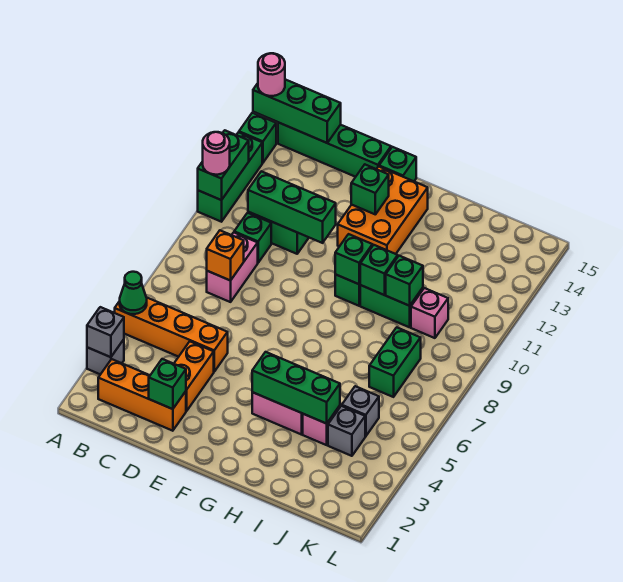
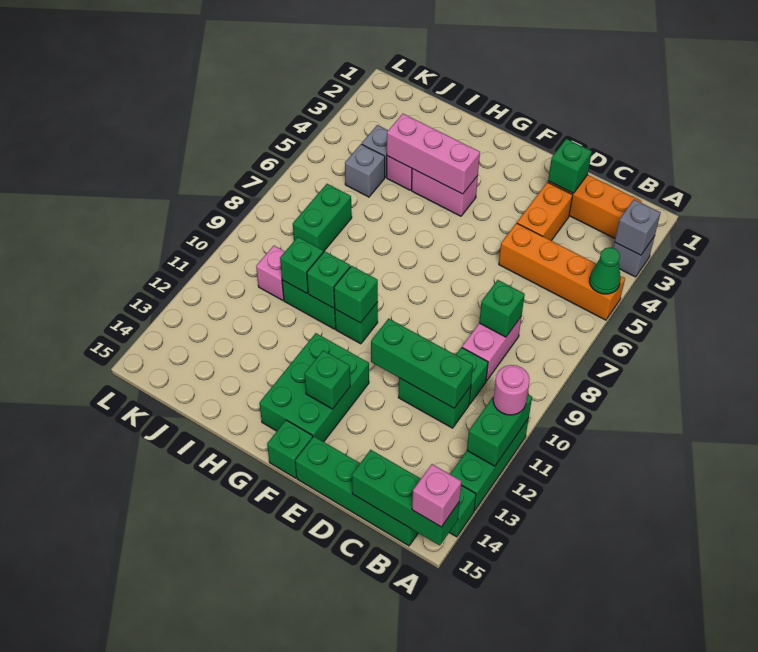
pink 1x1 round brick [258,53,285,96] -> pink 1x1 brick [412,464,462,527]
orange 1x1 brick [207,231,244,281] -> green 1x1 brick [479,280,525,337]
orange 2x3 brick [338,167,428,254] -> green 2x3 brick [259,333,369,442]
green 1x3 brick [252,352,340,424] -> pink 1x3 brick [387,114,480,194]

